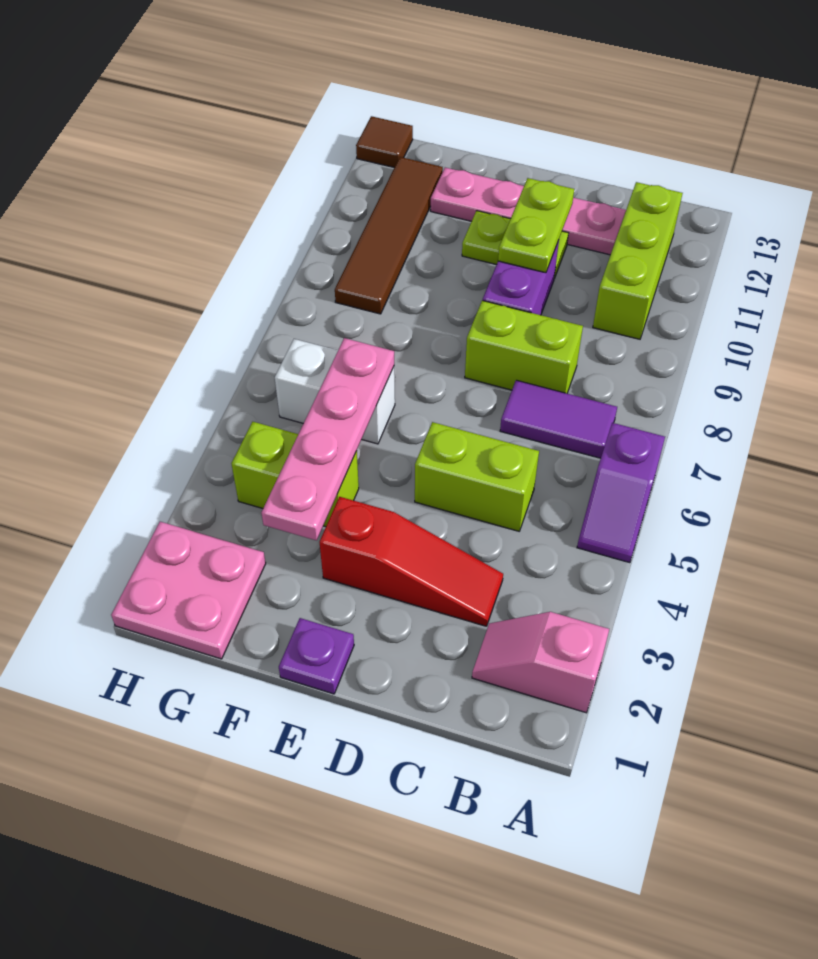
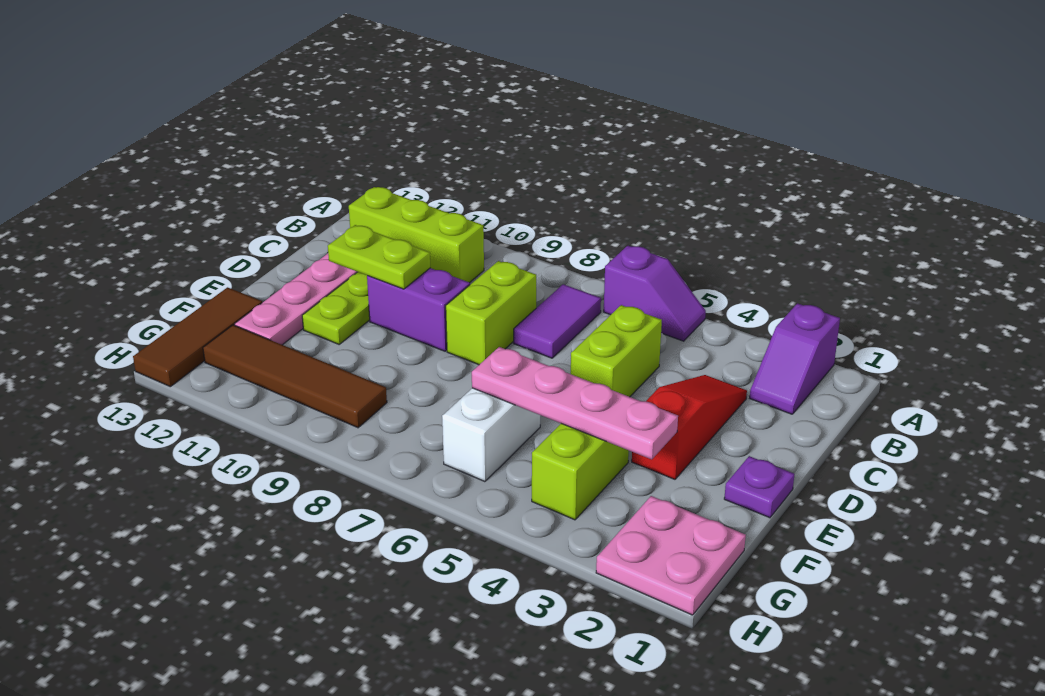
pink 1x2 slope [472,612,609,713] -> purple 1x2 slope [750,303,840,414]
brown 1x1 tile [356,116,413,168] -> brown 1x3 tile [133,287,262,387]

